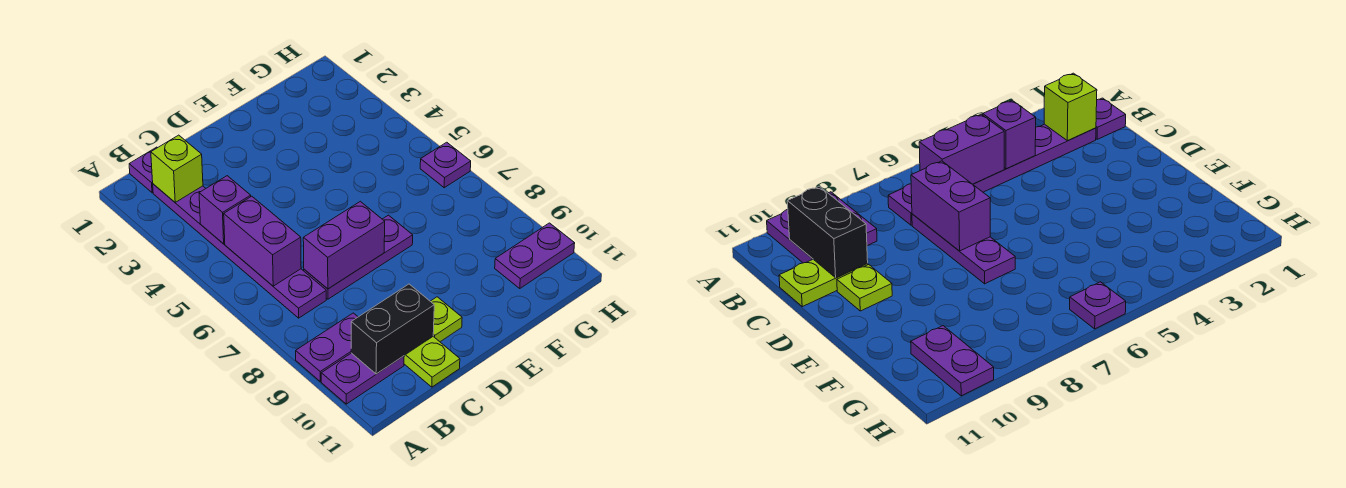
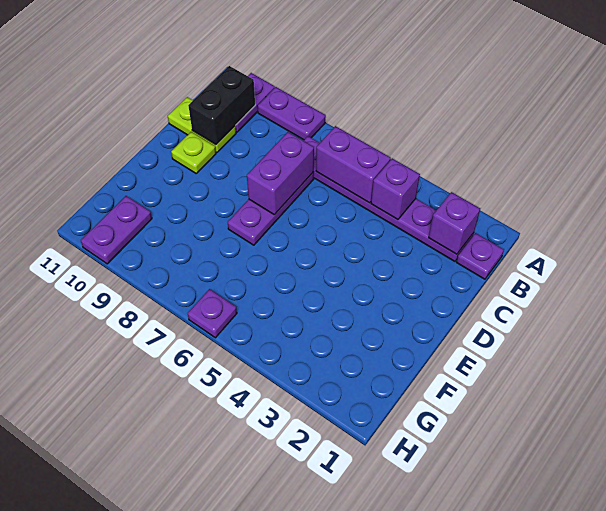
purple 1x2 plate [296,313,358,381] -> purple 1x2 plate turned to [257,87,326,140]
lime 1x1 brick [151,135,203,202] -> purple 1x1 brick [429,192,480,254]

